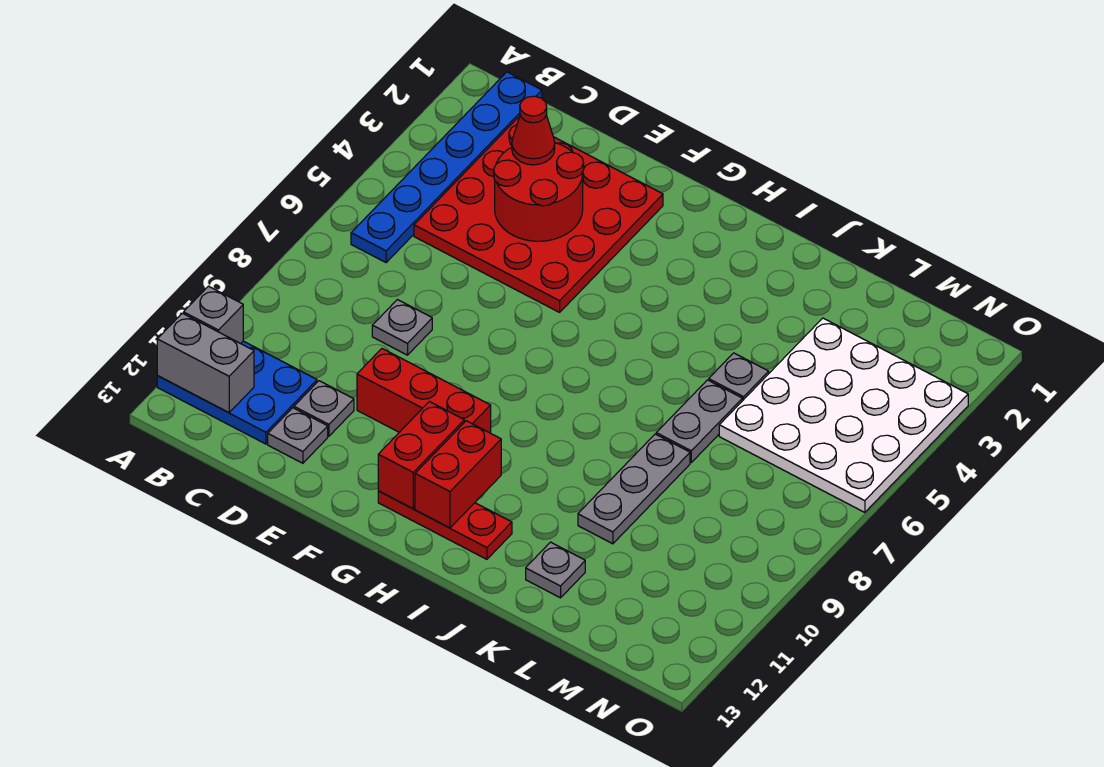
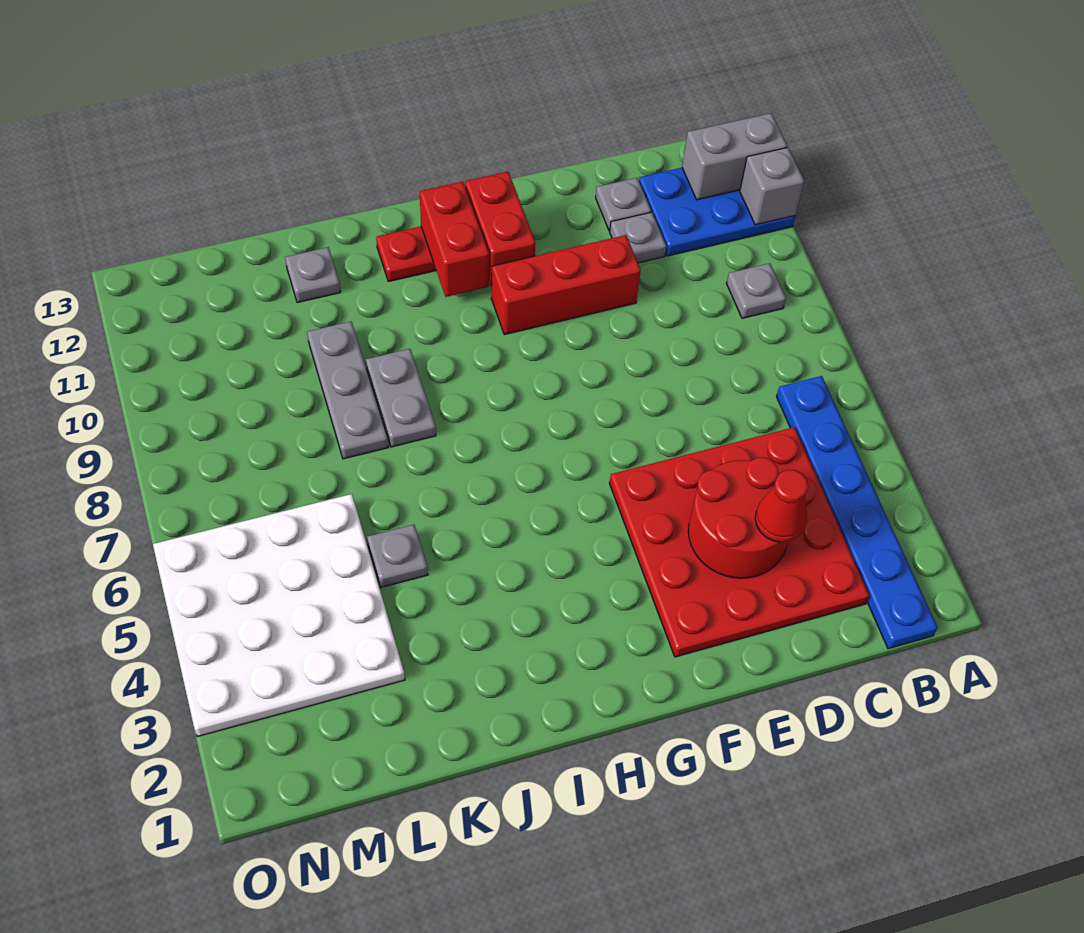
grey 1x1 plate [372,300,432,355] -> grey 1x1 plate moved to [727,263,786,318]
grey 1x2 plate [656,380,742,462] -> grey 1x2 plate moved to [366,349,436,447]

